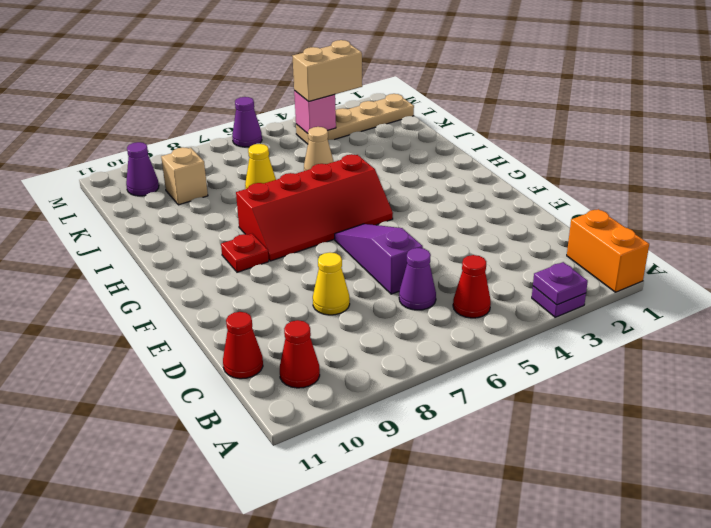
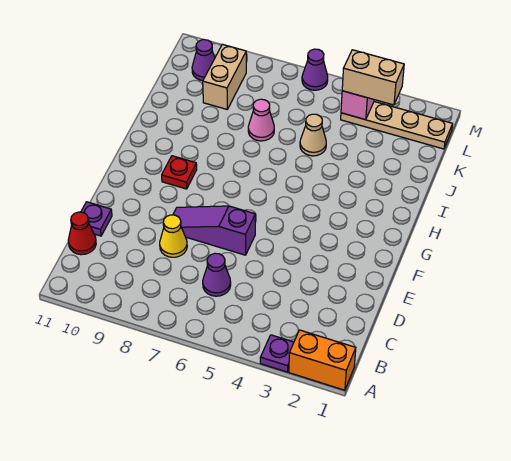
orange 1x2 brick [567,209,649,292] -> orange 1x2 brick turned to [289,330,356,390]
purple 1x1 plate [533,262,588,305] -> purple 1x1 plate moved to [81,202,112,236]
red 1x1 cone [453,255,491,318] -> none
red 1x1 cone [280,320,320,388] -> none
purple 1x3 slope [335,224,423,294] -> purple 1x3 slope turned to [173,206,255,255]
red 2x4 slope [236,154,393,261] -> none
yellow 1x1 cone [245,144,276,189] -> pink 1x1 cone [248,99,274,141]
tan 1x1 brick [161,147,208,205] -> tan 1x2 brick [203,44,246,109]

